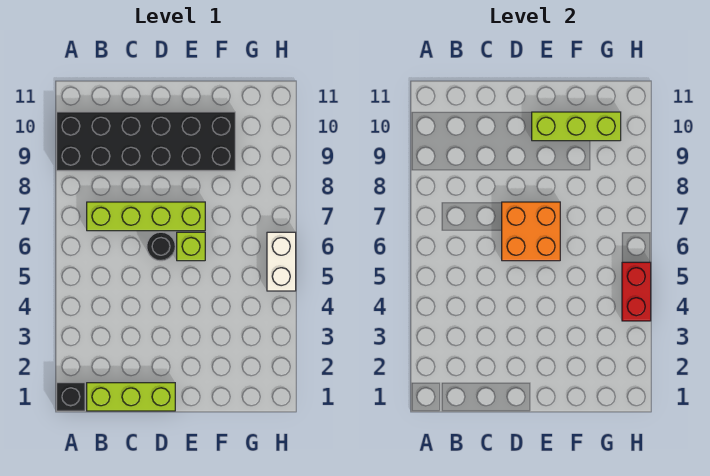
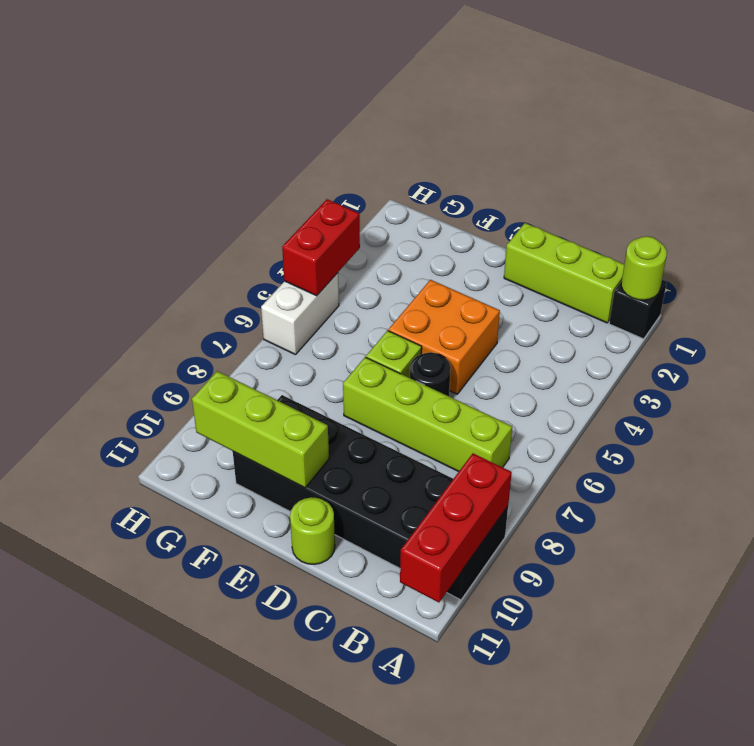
none -> lime 1x1 round brick [621,236,667,300]
none -> red 1x3 brick [400,453,512,602]
orange 2x2 brick [502,202,560,261] -> orange 2x2 brick moved to [388,280,500,394]
none -> lime 1x1 round brick [290,497,335,565]

